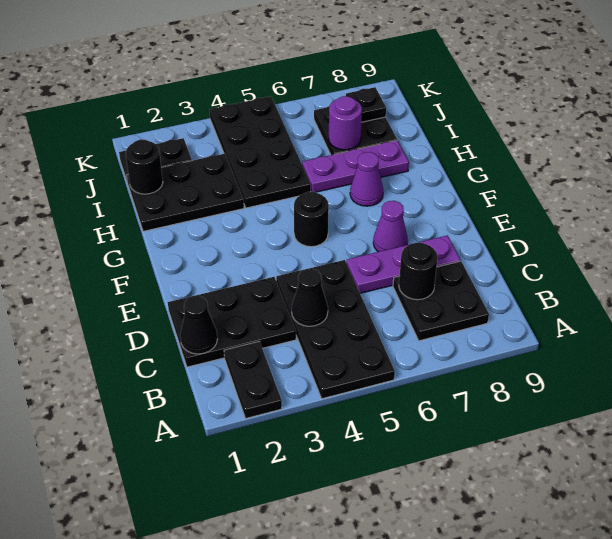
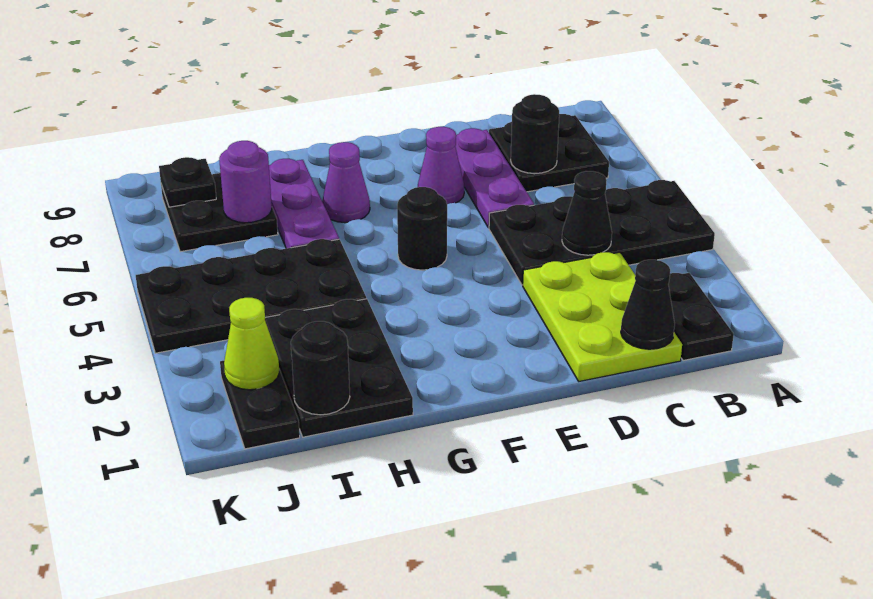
black 1x2 plate [224,341,282,418] -> black 1x2 plate turned to [668,273,734,361]
black 2x3 plate [168,277,296,367] -> lime 2x3 plate [523,252,682,381]
none -> lime 1x1 cone [224,298,279,390]

